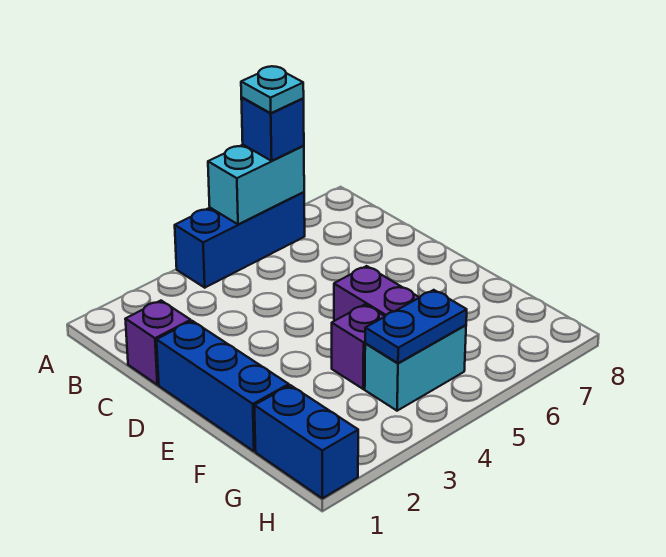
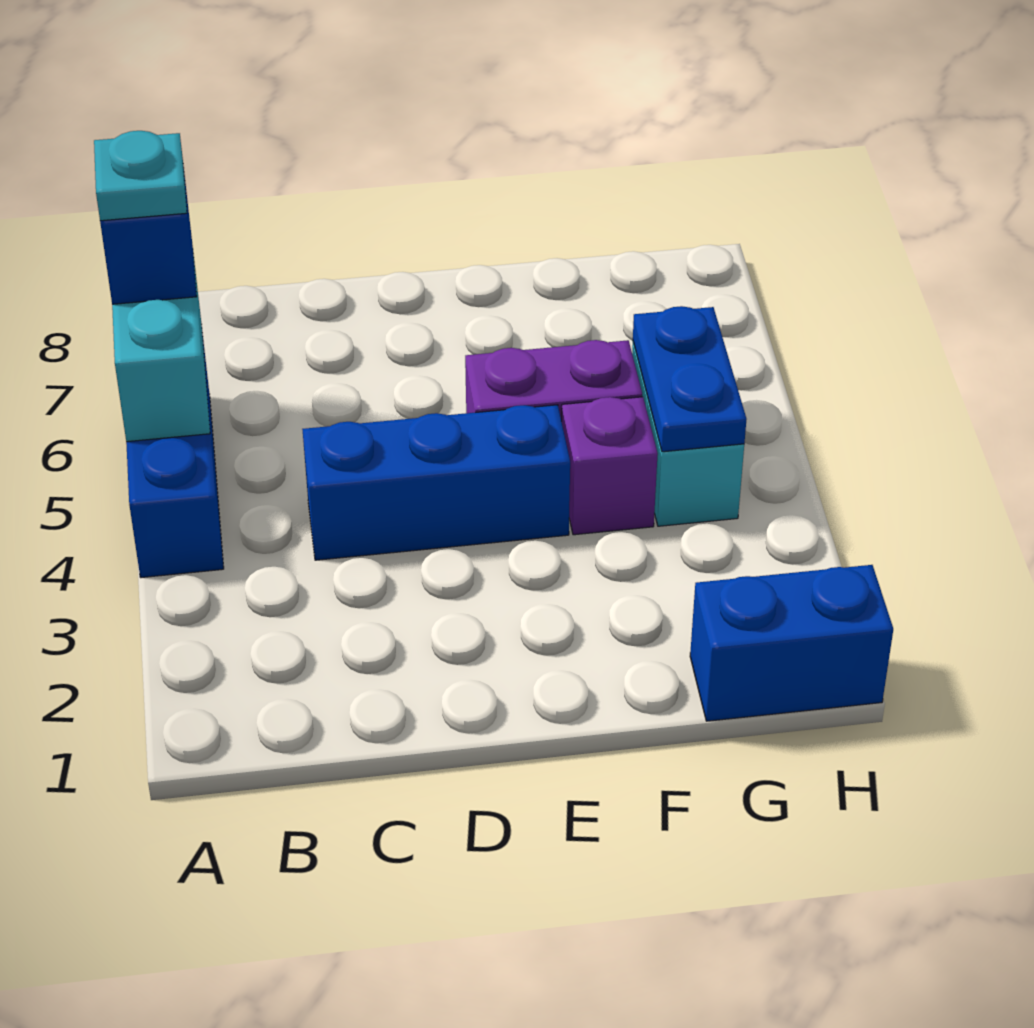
purple 1x1 brick [125,301,191,385] -> none
blue 1x3 brick [157,321,289,451] -> blue 1x3 brick moved to [302,405,570,560]

